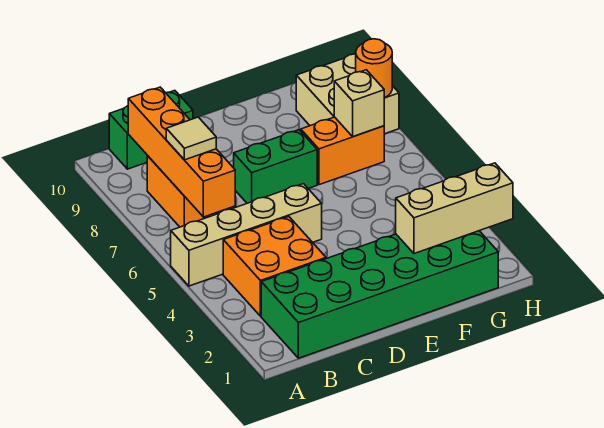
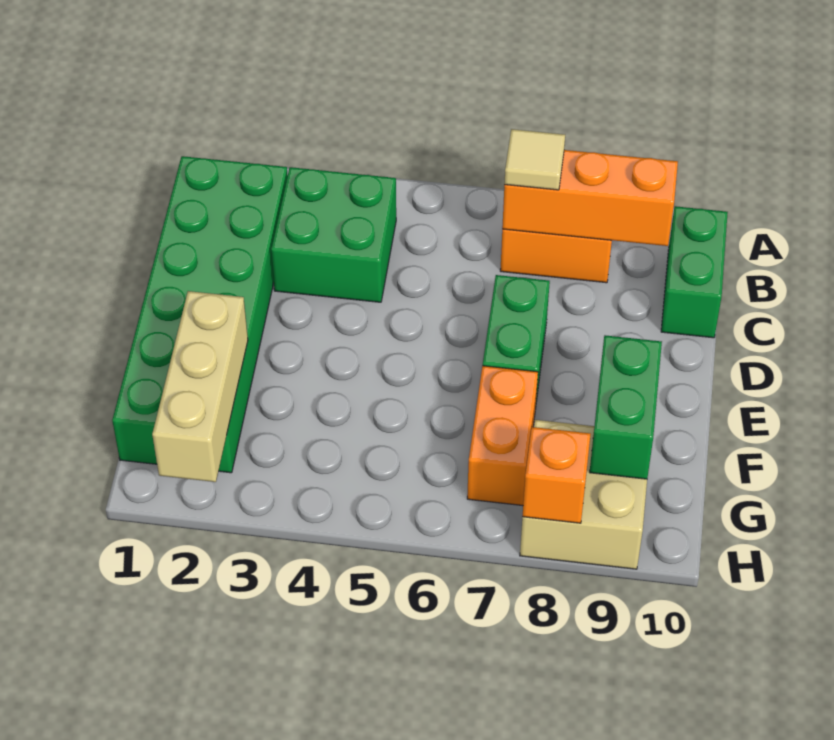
tan 1x4 brick [171,184,322,286] -> none
orange 2x2 brick [223,217,326,316] -> green 2x2 brick [271,167,396,302]
orange 1x4 brick [128,87,235,217] -> orange 1x3 brick [502,150,678,246]
none -> green 1x2 brick [590,335,662,479]
tan 1x1 brick [334,70,384,137] -> none
orange 1x1 round brick [356,39,392,98] -> orange 1x1 brick [522,427,591,523]

